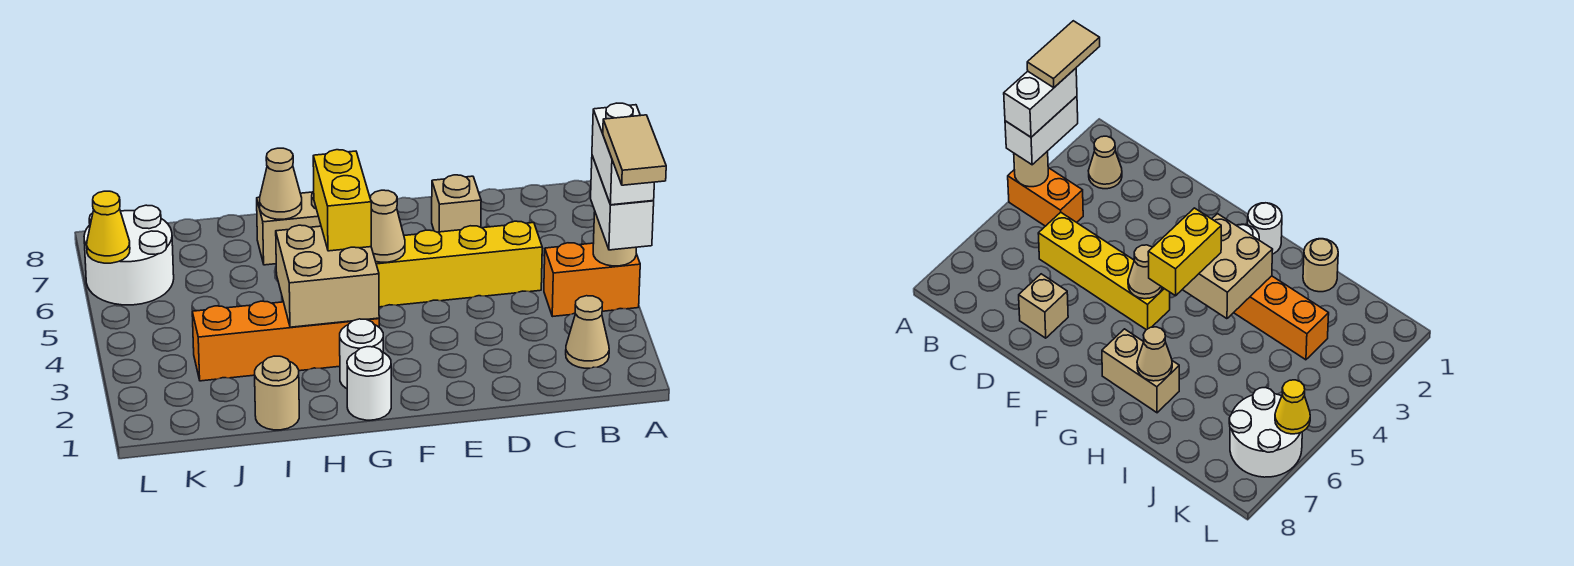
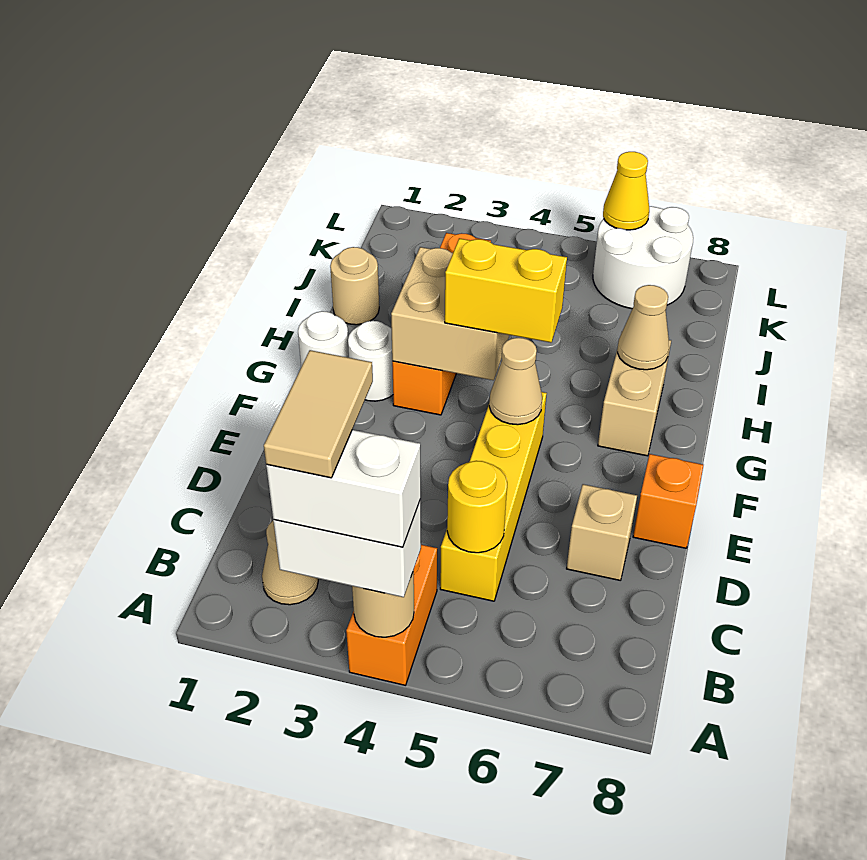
tan 1x2 tile [603,115,666,185] -> tan 1x2 tile turned to [264,350,373,478]
none -> yellow 1x1 round brick [447,461,507,553]
none -> orange 1x1 brick [633,454,703,548]

